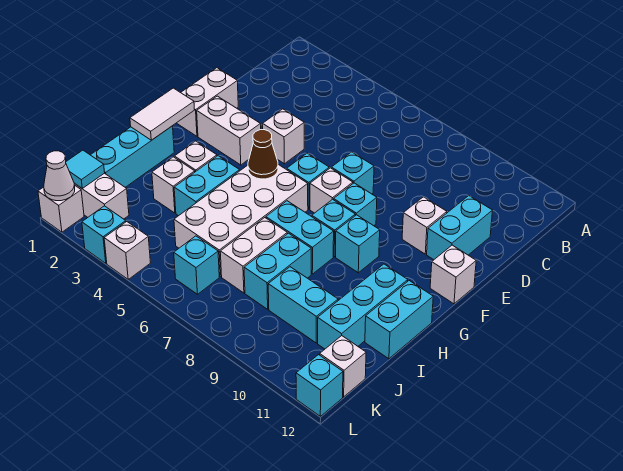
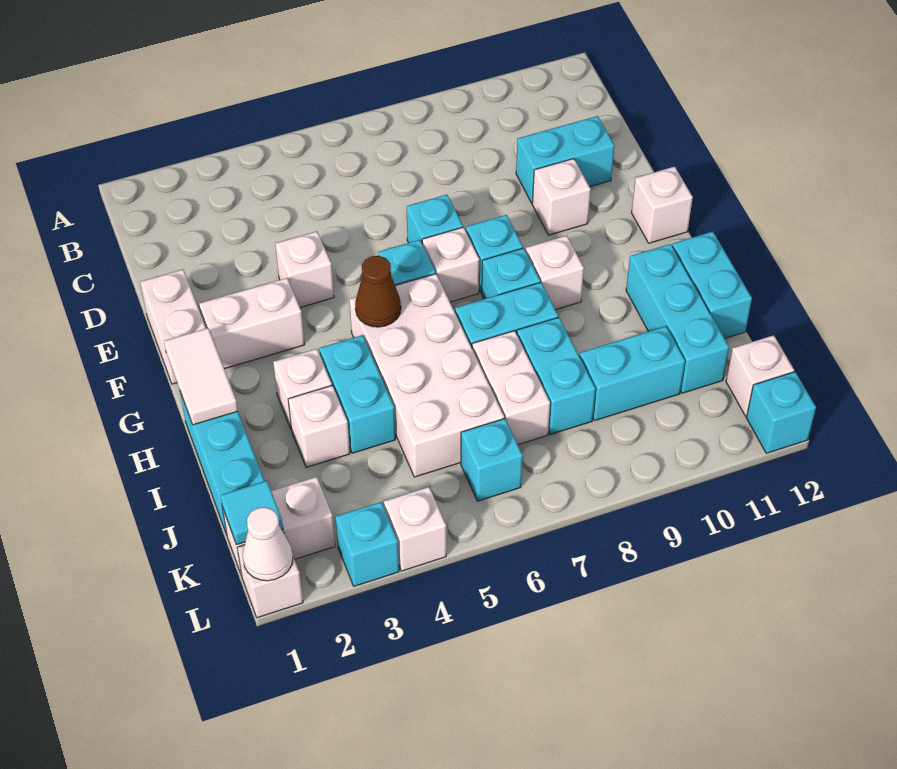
cyan 1x2 brick [427,196,493,260] -> cyan 1x2 brick turned to [516,116,615,203]
cyan 1x1 brick [336,215,380,273] -> white 1x1 brick [526,236,584,310]

